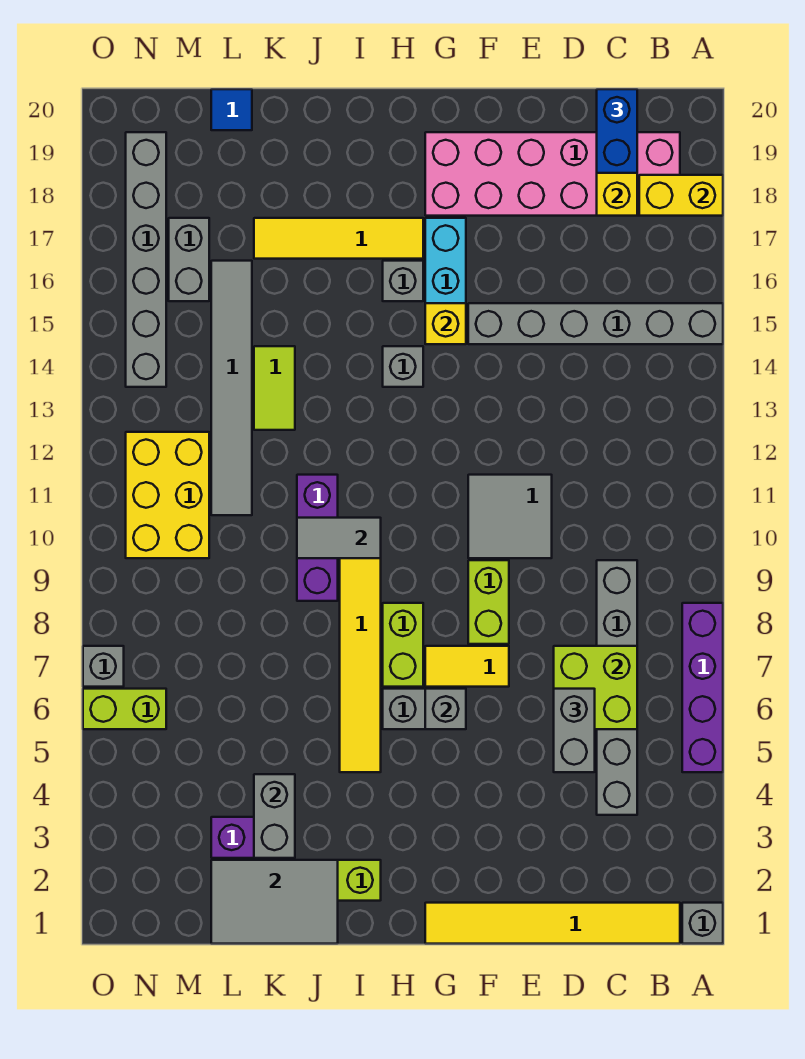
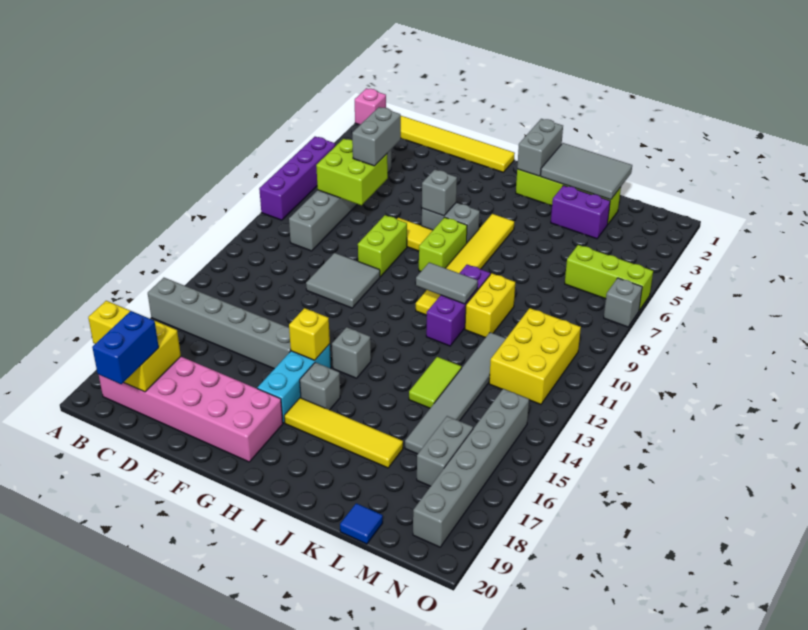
grey 1x1 brick [682,903,723,944] -> pink 1x1 brick [355,88,386,125]
grey 1x2 brick [254,774,295,858] -> grey 1x2 brick moved to [517,119,563,176]
none -> yellow 1x2 brick [465,273,515,338]
lime 1x2 brick [83,689,166,729] -> lime 1x3 brick [565,245,653,311]

